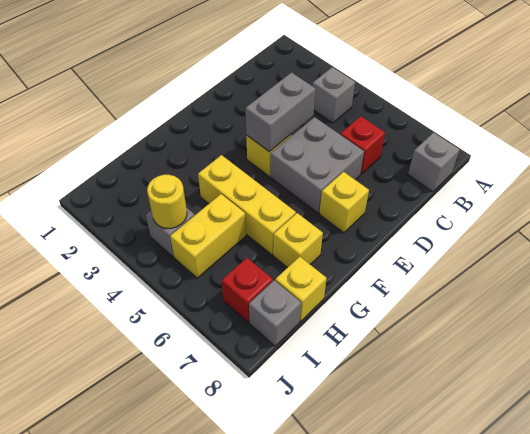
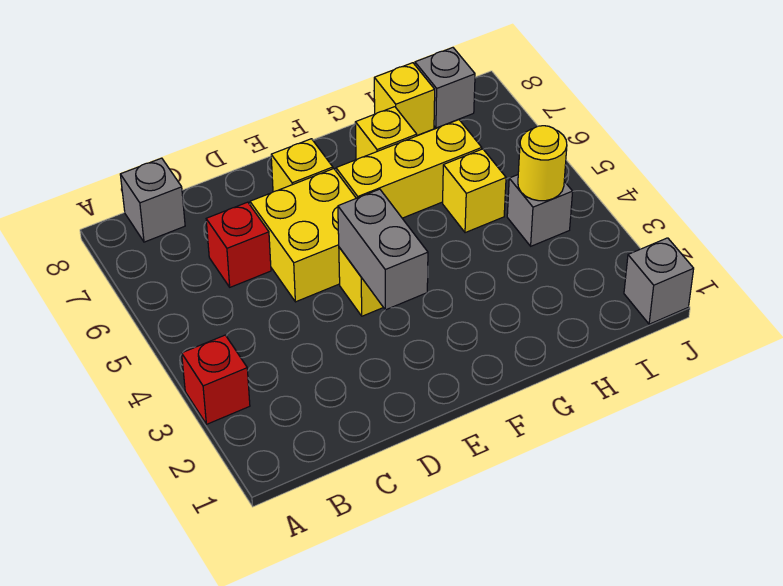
grey 1x1 brick [313,67,355,123] -> grey 1x1 brick moved to [624,238,694,324]
grey 1x2 brick [246,73,316,152] -> grey 1x2 brick turned to [338,189,428,310]
grey 2x2 brick [270,117,364,213] -> yellow 2x2 brick [250,169,356,302]
yellow 1x3 brick [198,155,296,255] -> yellow 1x3 brick turned to [336,120,482,218]
yellow 1x2 brick [170,194,246,278] -> yellow 1x1 brick [443,149,506,233]
red 1x1 brick [222,258,273,322] -> red 1x1 brick moved to [182,335,250,424]

